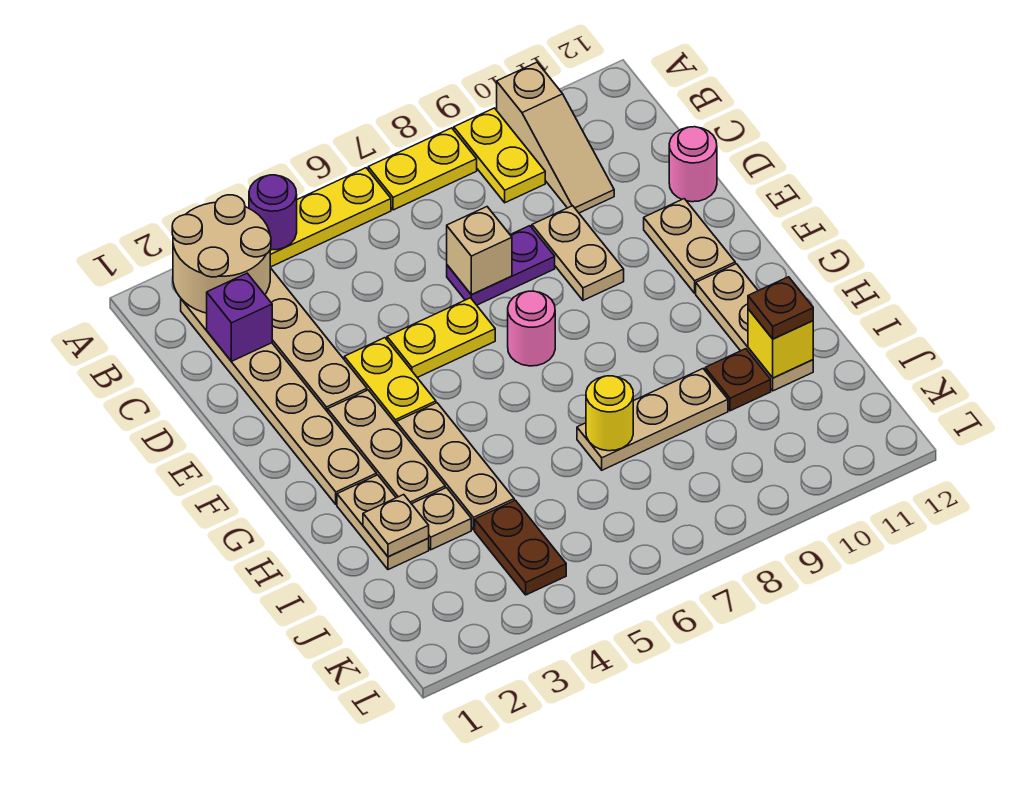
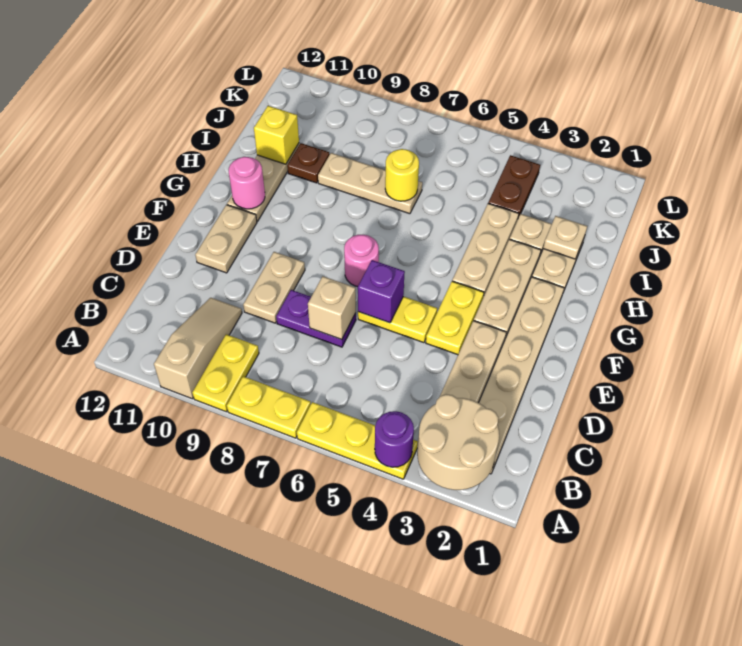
purple 1x1 brick [207,273,272,361] -> purple 1x1 brick moved to [358,260,405,323]
pink 1x1 round brick [669,127,717,202] -> pink 1x1 round brick moved to [229,157,265,209]
brown 1x1 plate [748,277,813,339] -> none

